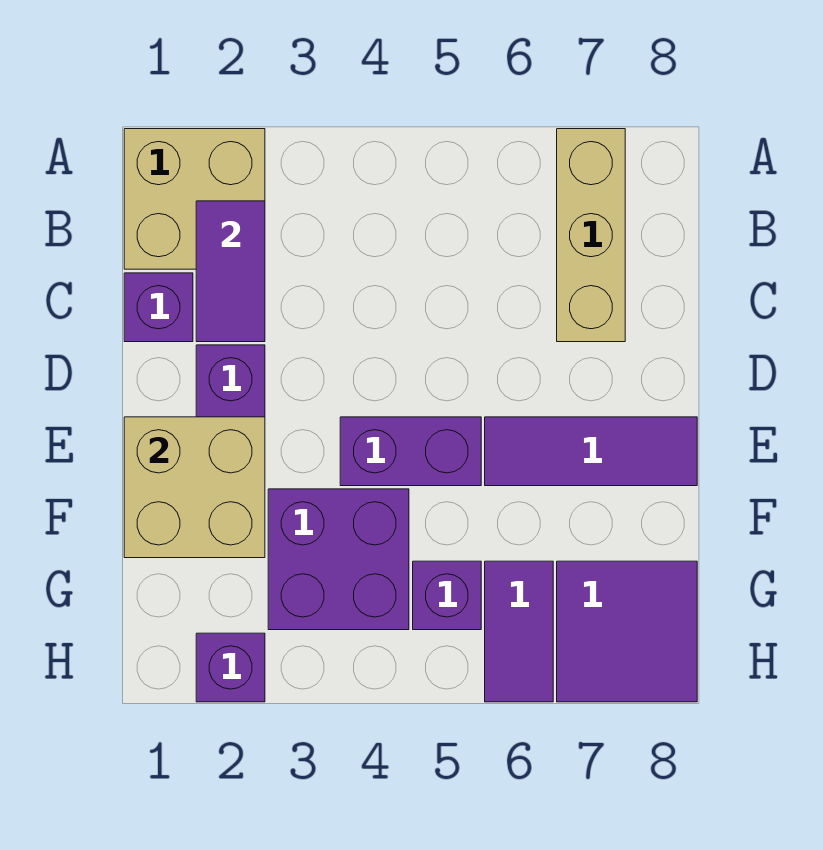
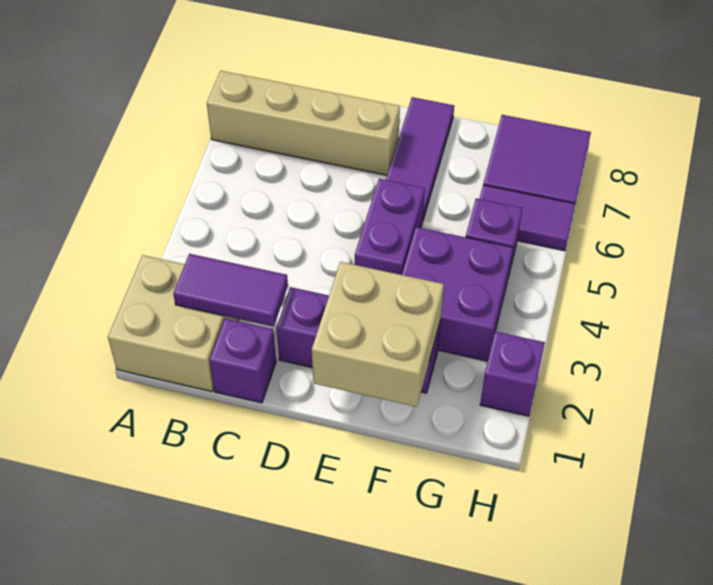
tan 1x3 brick [557,129,625,342] -> tan 1x4 brick [207,71,400,175]

